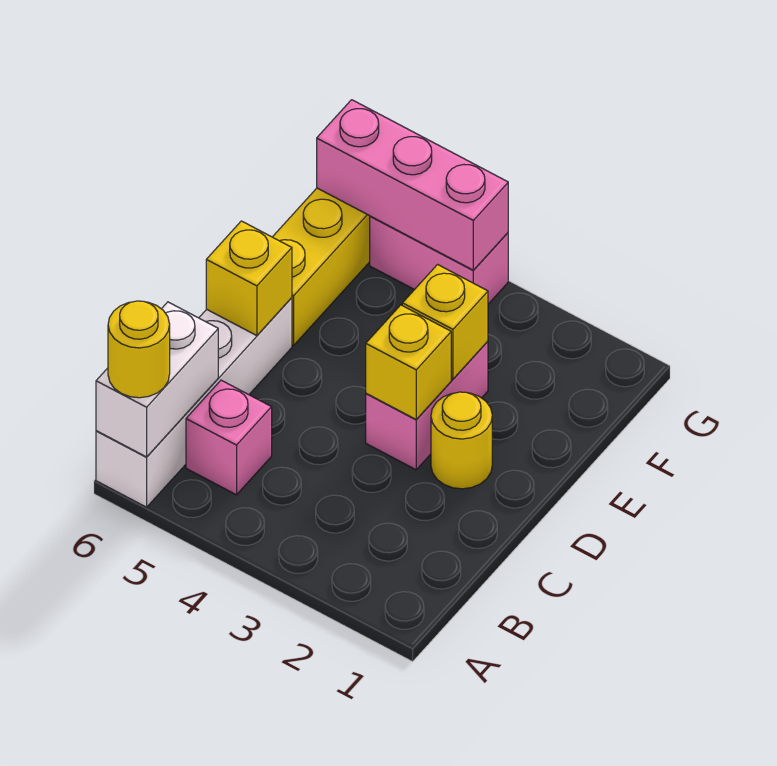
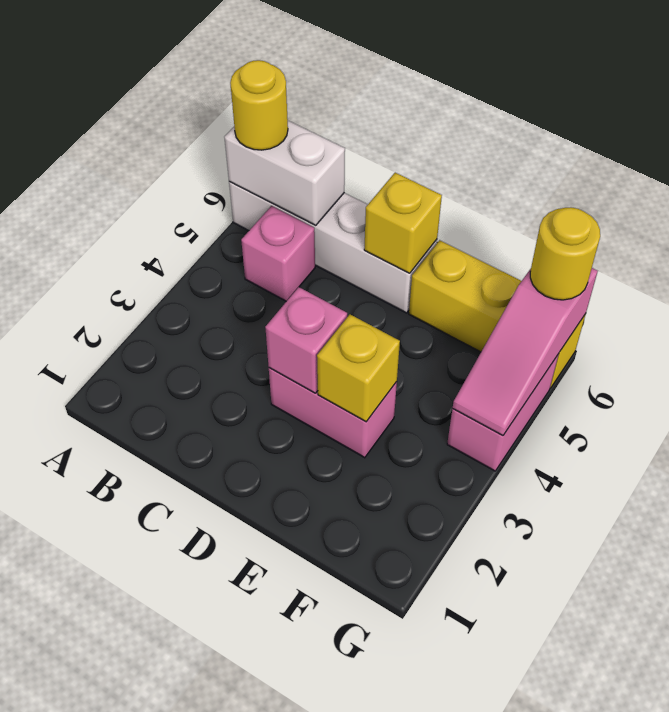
yellow 1x1 round brick [431,392,492,489] -> yellow 1x1 round brick moved to [530,207,600,300]
yellow 1x1 brick [366,305,451,420] -> pink 1x1 brick [265,287,347,393]
pink 1x3 brick [317,100,508,270] -> pink 1x3 slope [453,268,598,435]

